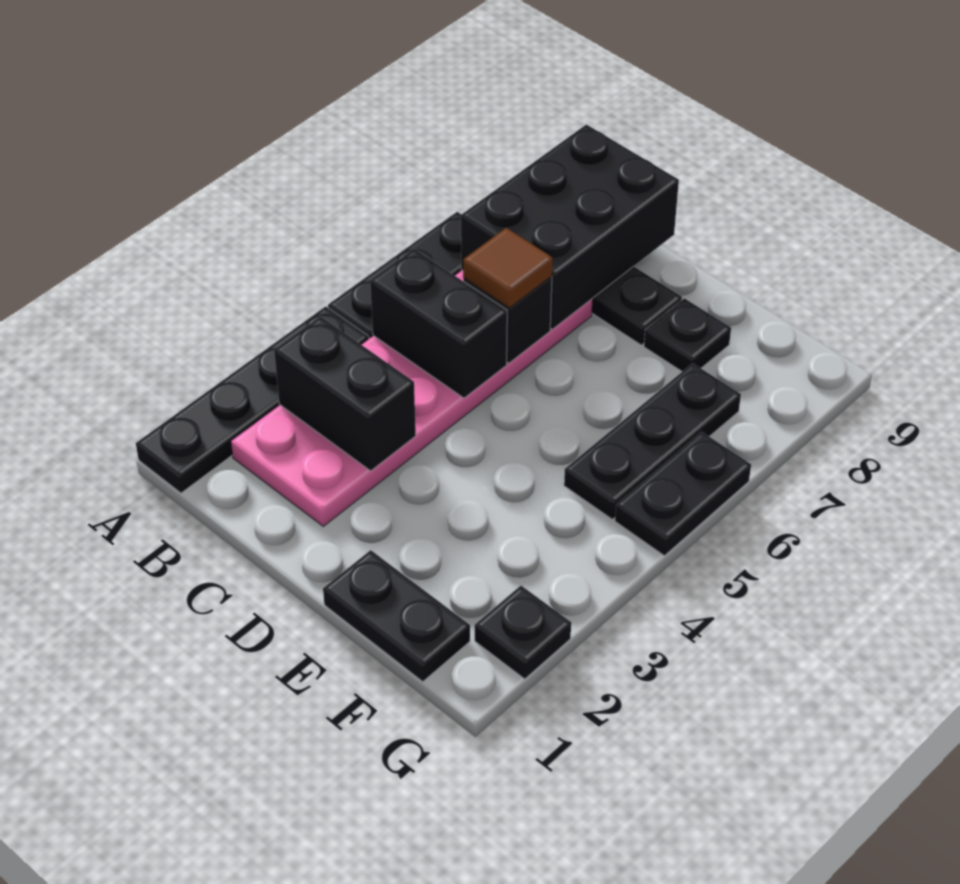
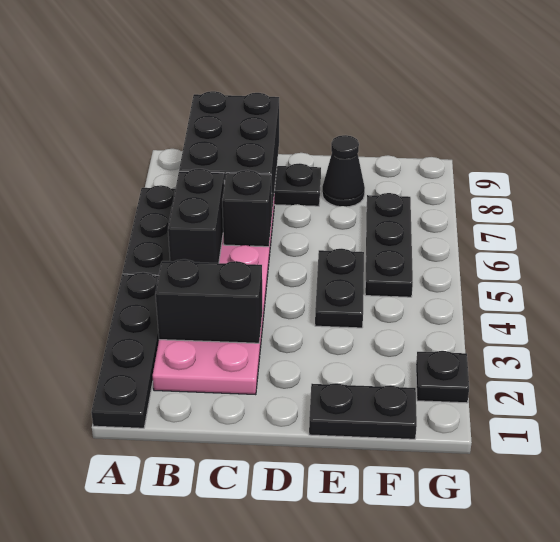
black 1x2 brick [370,249,507,398] -> black 1x2 brick turned to [168,169,224,263]
brown 1x1 tile [463,228,553,308] -> none
black 1x1 plate [644,298,731,371] -> black 1x1 cone [322,135,365,207]
black 1x2 plate [615,432,751,556] -> black 1x2 plate moved to [315,249,364,328]

